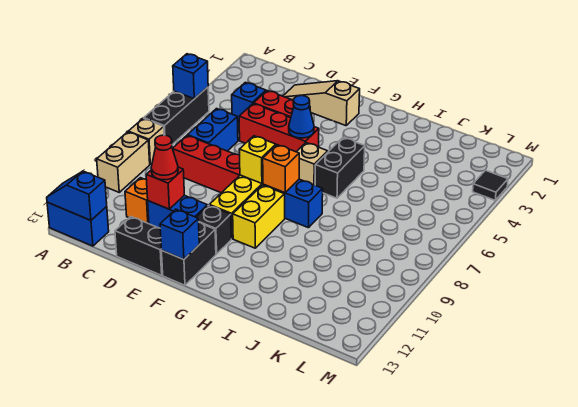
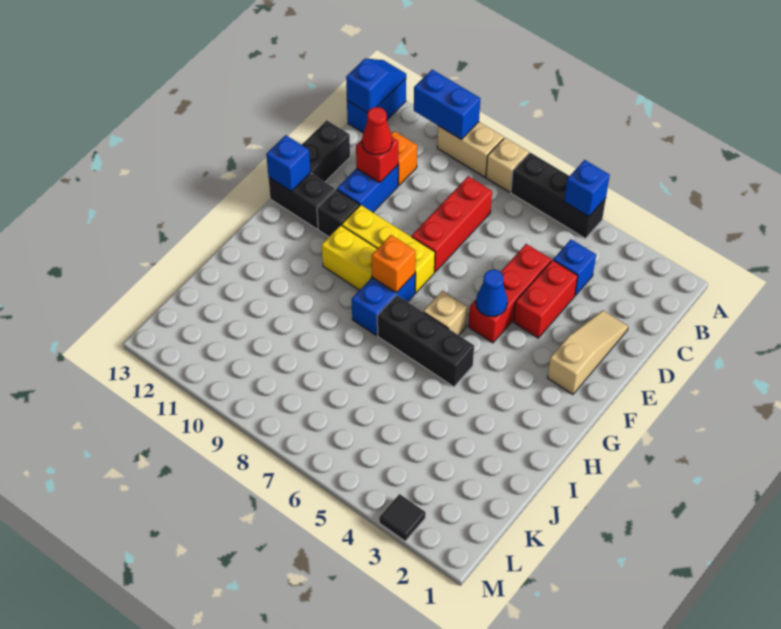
blue 1x2 brick [188,109,238,151] -> blue 1x2 brick moved to [414,70,480,139]
yellow 1x1 brick [239,136,276,183] -> none
black 1x2 brick [315,138,365,198] -> black 1x3 brick [377,295,474,387]

